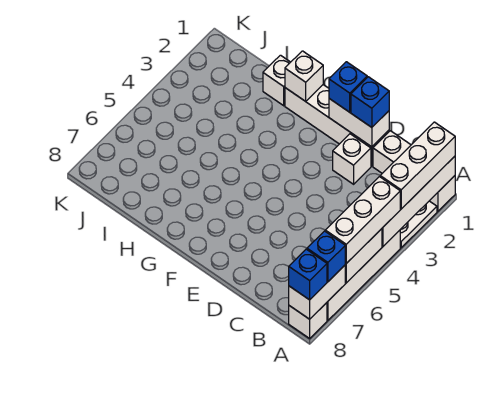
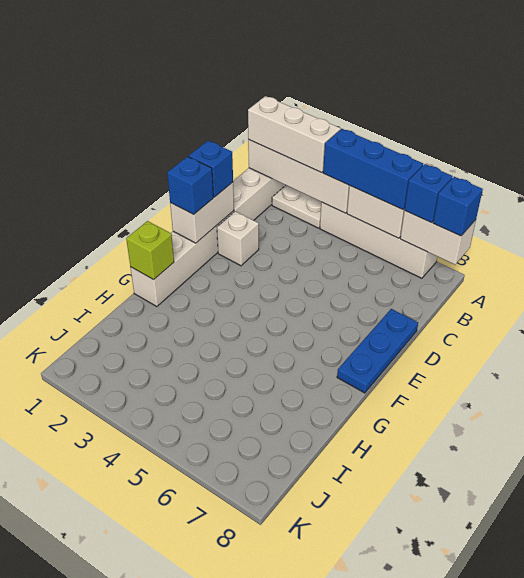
white 1x3 brick [325,177,400,263] -> blue 1x3 brick [323,129,423,210]
white 1x1 brick [289,303,327,338] -> none
none -> blue 1x3 plate [337,309,418,393]
white 1x1 brick [285,51,323,101] -> lime 1x1 brick [126,221,174,280]
white 1x1 brick [263,55,290,106] -> none

